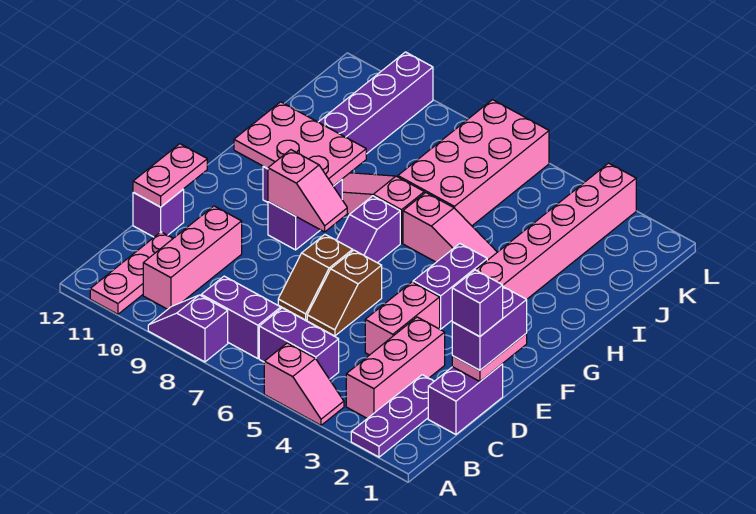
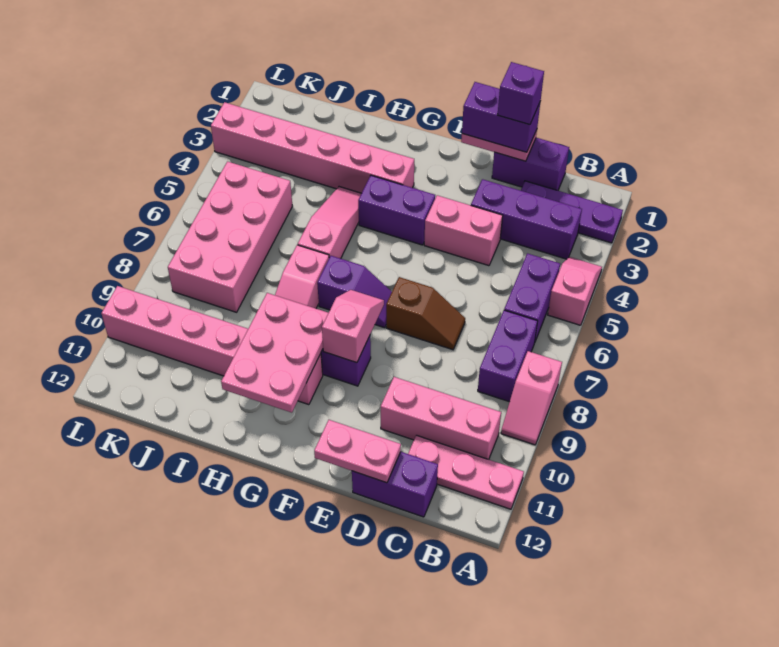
purple 1x2 slope [148,295,228,362] -> pink 1x2 slope [501,351,562,445]
pink 1x3 brick [346,317,445,418] -> purple 1x3 brick [471,179,582,259]
brown 1x2 slope [307,250,382,336] -> none
purple 1x1 brick [133,189,184,237] -> purple 1x2 brick [352,452,438,517]
purple 1x6 brick [263,52,433,202] -> pink 1x6 brick [102,286,323,405]
pink 2x4 brick [398,100,549,226] -> pink 2x4 brick turned to [168,162,292,312]

